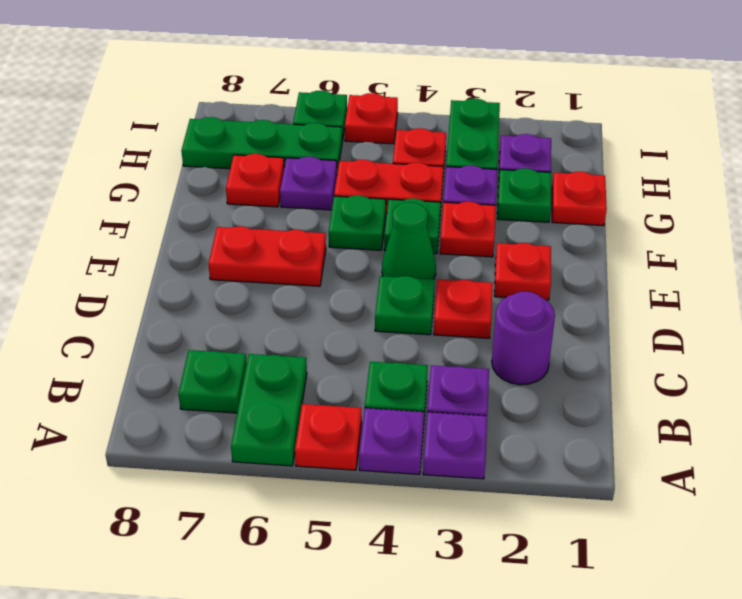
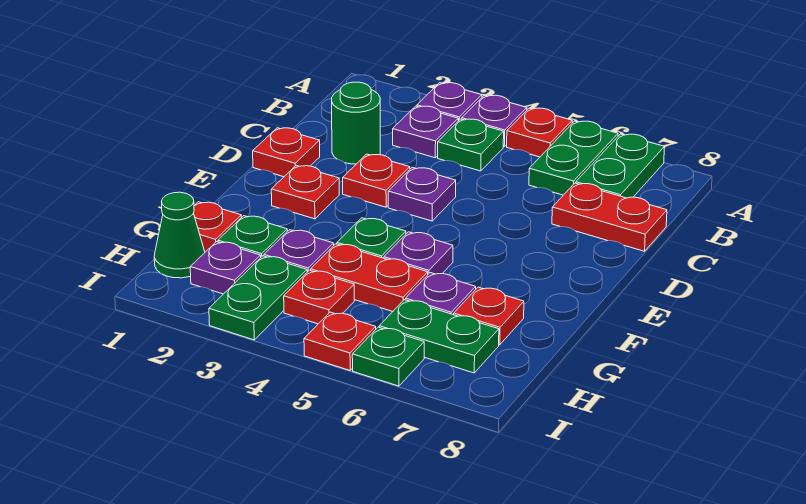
green 1x1 plate [178,350,247,413] -> green 1x2 plate [576,134,664,198]
purple 1x1 round brick [492,291,555,385] -> green 1x1 round brick [332,82,380,164]
green 1x1 plate [375,276,435,335] -> purple 1x1 plate [388,167,456,221]
green 1x1 cone [382,202,436,279] -> green 1x1 cone moved to [154,192,205,278]
red 1x2 plate [208,226,326,286] -> red 1x2 plate moved to [552,183,667,251]
red 1x1 plate [440,202,496,257] -> red 1x1 plate moved to [253,128,320,177]
green 1x1 plate [328,195,386,250] -> purple 1x1 plate [384,232,453,274]
green 1x3 plate [181,117,342,172] -> green 1x2 plate [379,300,499,373]

